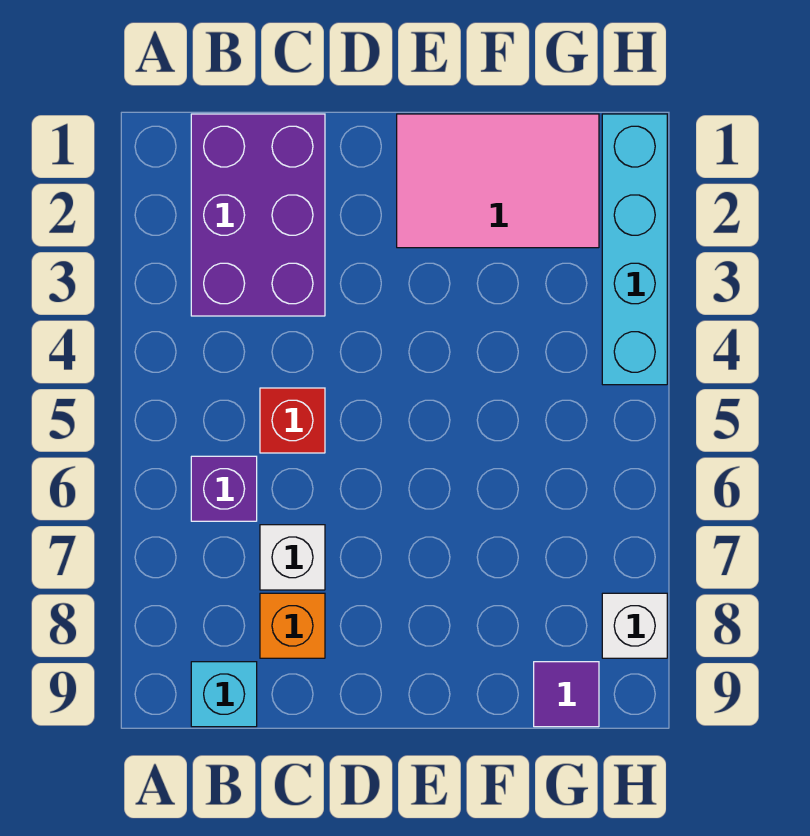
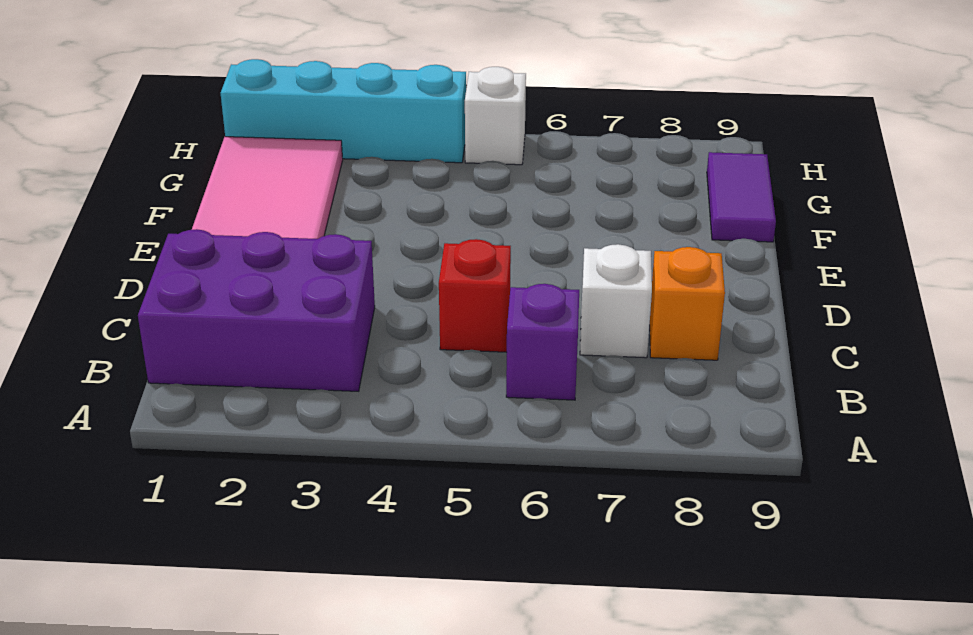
cyan 1x1 brick [191,662,257,727] -> none
purple 1x1 tile [534,662,599,727] -> purple 1x2 tile [707,152,776,242]
white 1x1 brick [602,593,667,658] -> white 1x1 brick moved to [465,67,526,165]

